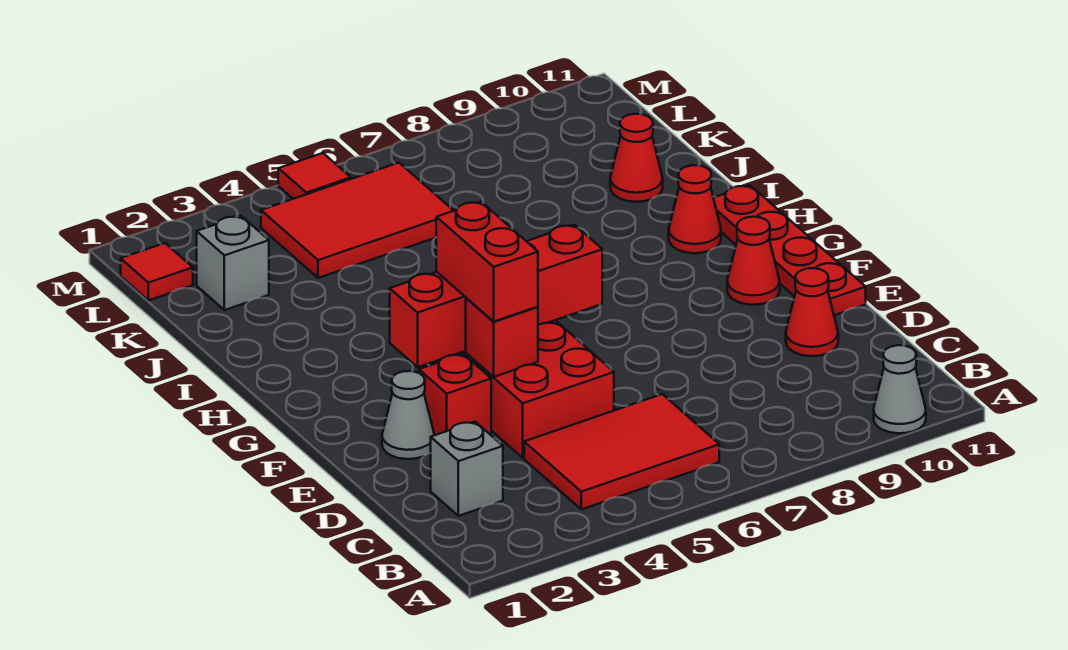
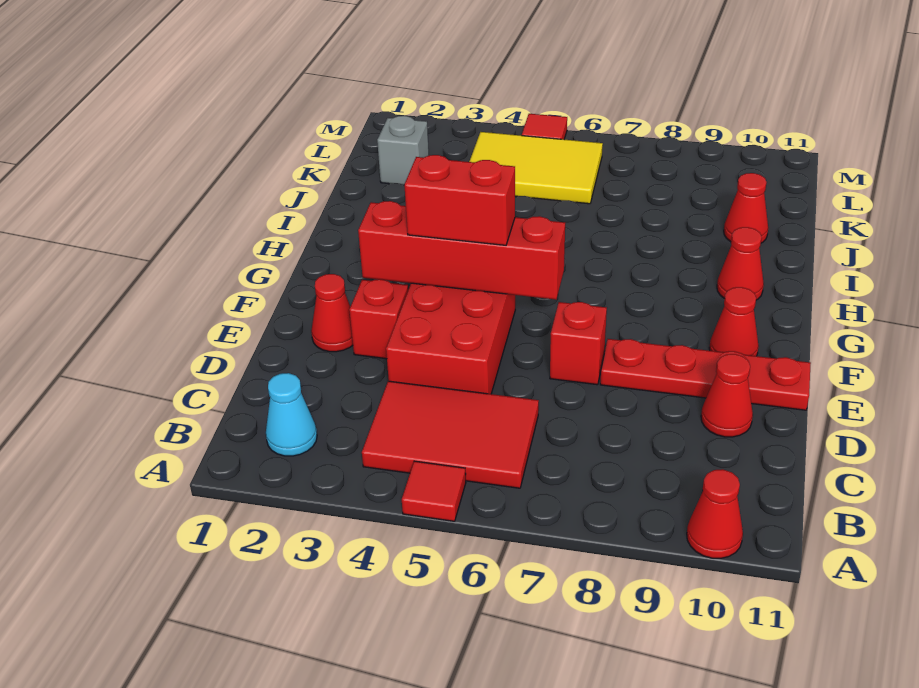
grey 1x1 cone [874,345,926,433] -> red 1x1 cone [687,469,743,558]
none -> cyan 1x1 cone [266,373,317,456]
grey 1x1 brick [431,422,503,516] -> none
grey 1x1 cone [382,371,434,459] -> red 1x1 cone [311,274,353,352]
red 1x1 brick [466,298,538,377] -> red 1x1 brick moved to [550,302,607,385]
red 1x2 brick [436,202,538,321] -> red 1x2 brick turned to [404,155,515,245]
red 1x4 plate [714,185,866,315] -> red 1x4 plate turned to [600,339,811,410]
red 2x3 tile [261,163,454,278] -> yellow 2x3 tile [469,132,603,204]
red 1x1 tile [121,243,193,300] -> red 1x1 tile moved to [402,461,466,521]

